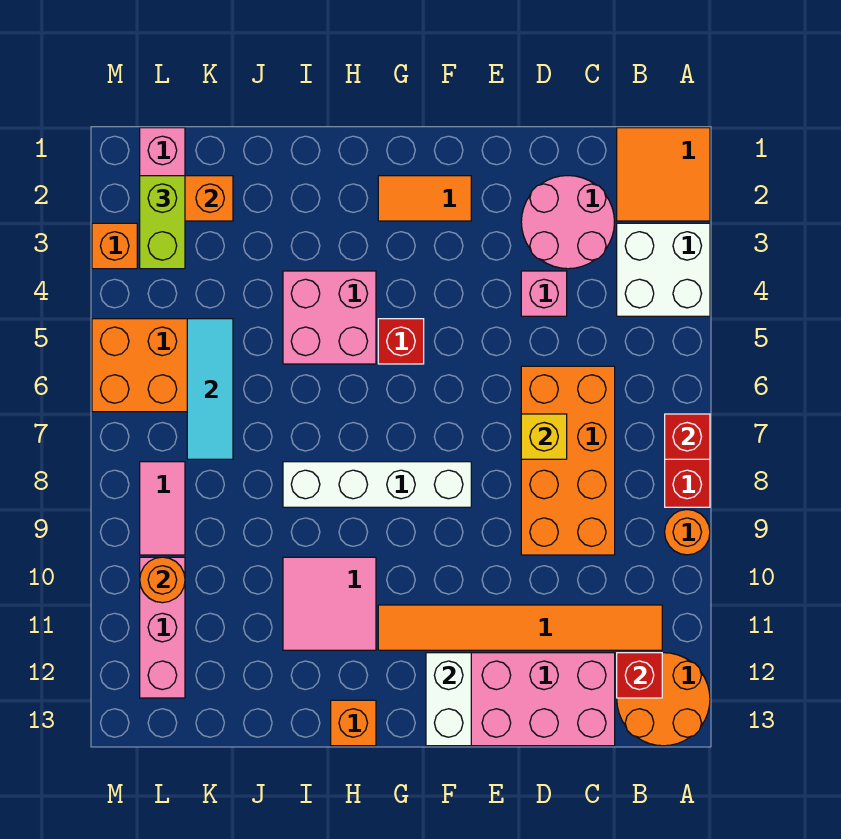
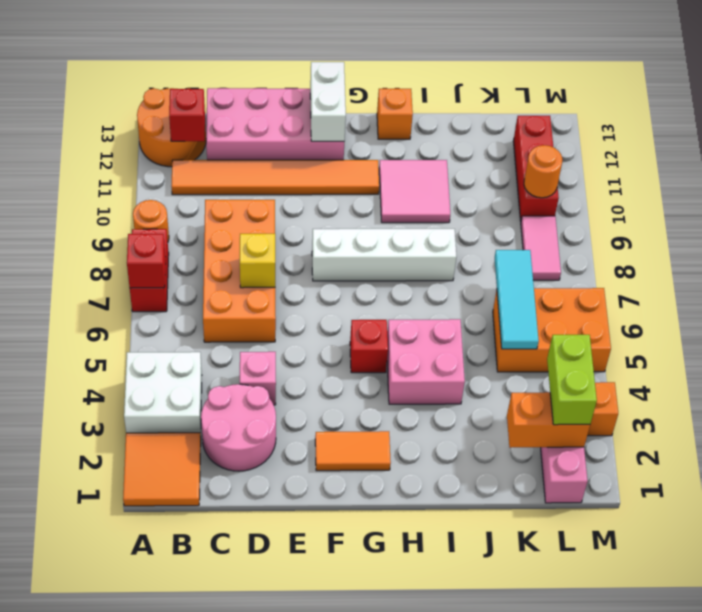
pink 1x3 brick [140,557,185,698] -> red 1x3 brick [513,116,559,221]

